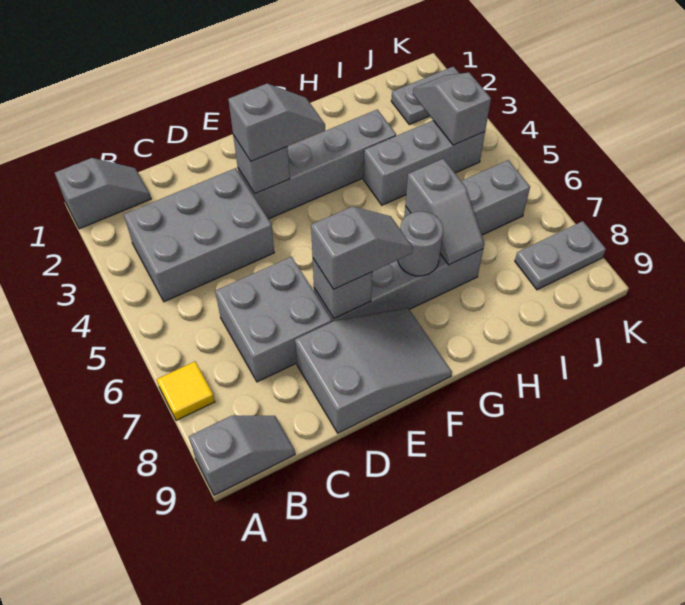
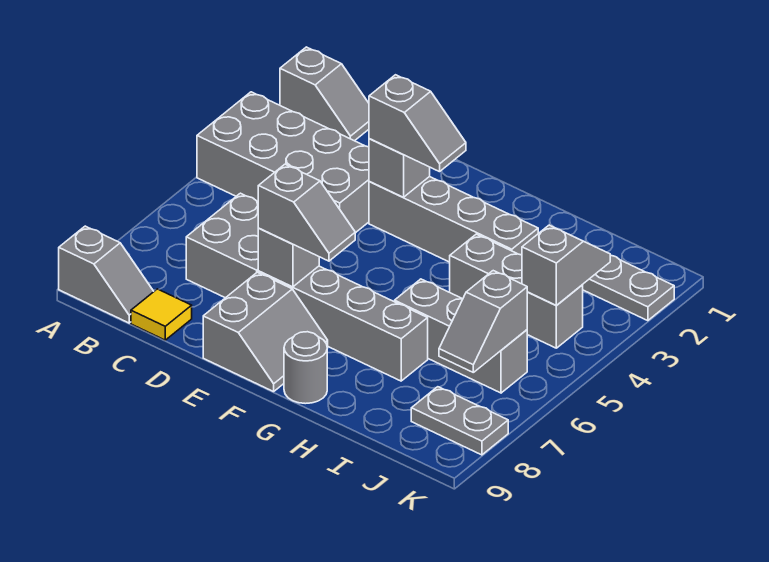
yellow 1x1 tile [157,362,215,420] -> yellow 1x1 tile moved to [131,289,192,340]
grey 2x3 brick [124,168,274,302] -> grey 2x4 brick [197,92,369,233]
grey 2x3 slope [295,308,452,433] -> grey 2x2 slope [203,272,328,392]
grey 1x1 round brick [398,211,443,276] -> grey 1x1 round brick moved to [284,332,327,404]
grey 1x2 slope [405,159,484,265] -> grey 1x2 slope moved to [439,271,527,372]

